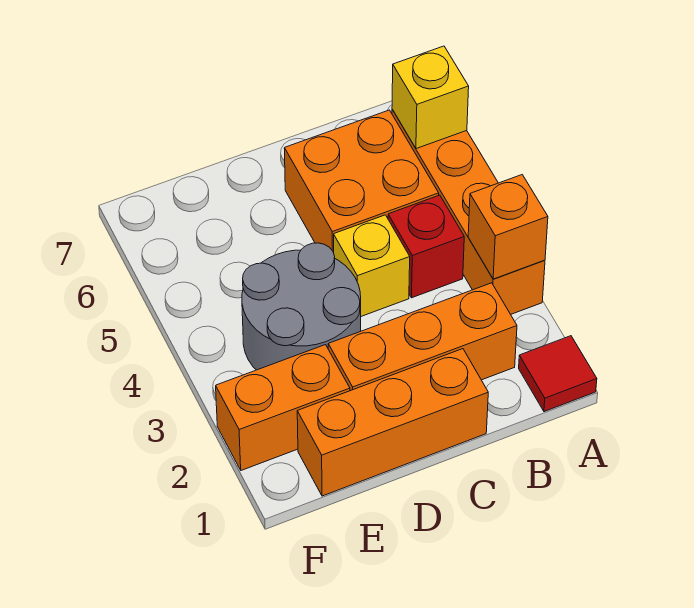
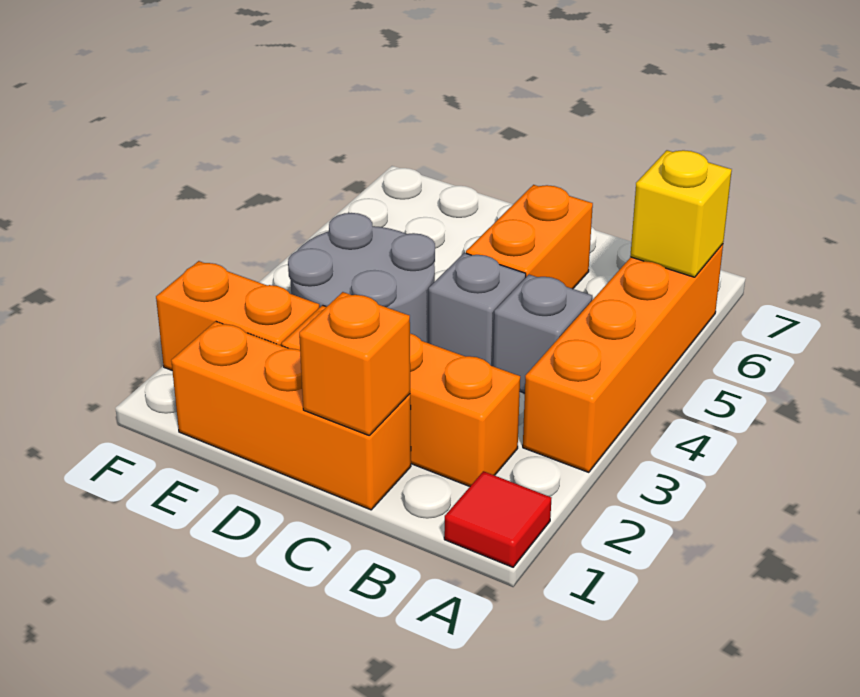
orange 1x1 brick [468,175,548,279] -> orange 1x1 brick moved to [299,292,410,435]
red 1x1 brick [388,195,464,298] -> grey 1x1 brick [493,275,592,393]
orange 2x2 brick [284,110,439,253] -> orange 1x2 brick [466,185,593,289]
yellow 1x1 brick [334,215,410,316] -> grey 1x1 brick [429,253,526,366]

